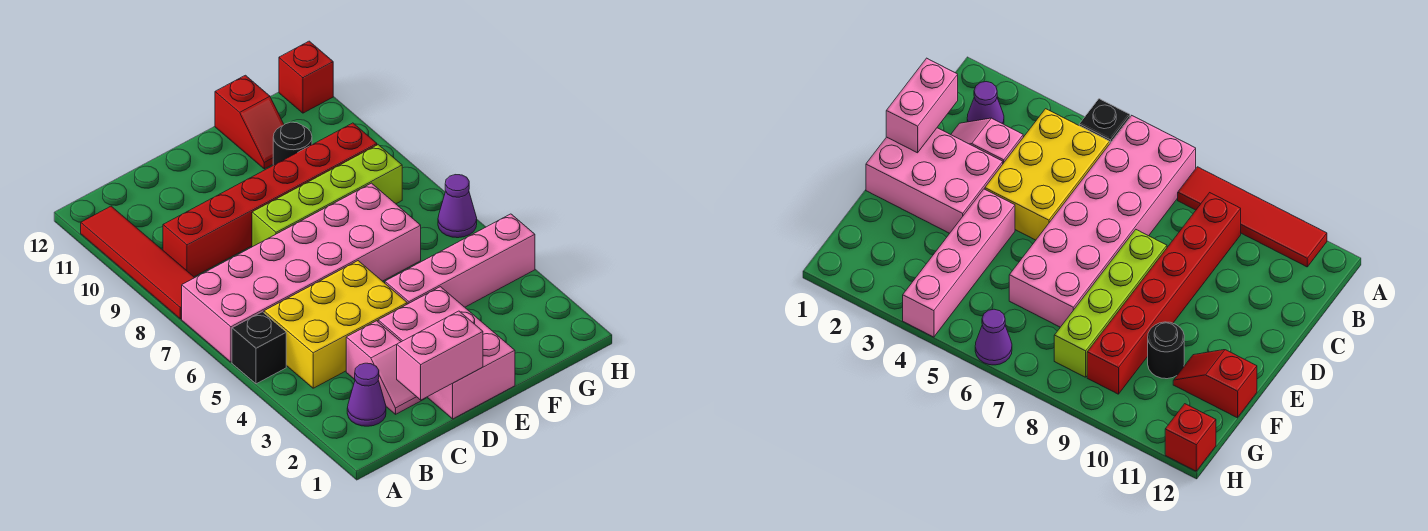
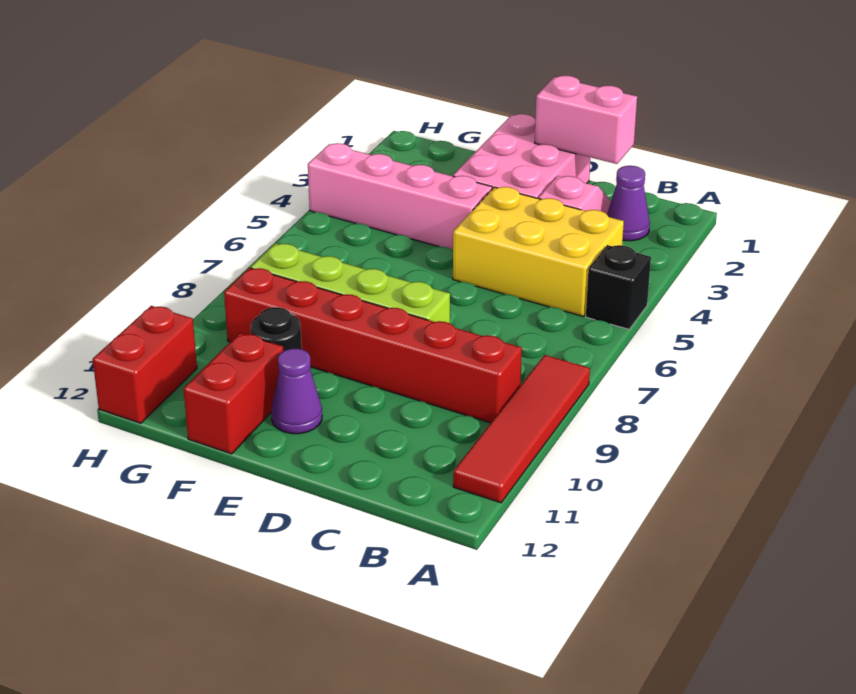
pink 2x6 brick [182,183,421,362] -> none
red 1x2 slope [215,75,284,169] -> red 1x2 brick [183,333,283,454]
purple 1x1 cone [438,175,477,238] -> purple 1x1 cone moved to [271,348,322,434]
red 1x1 brick [279,41,333,113] -> red 1x2 brick [93,306,197,423]

